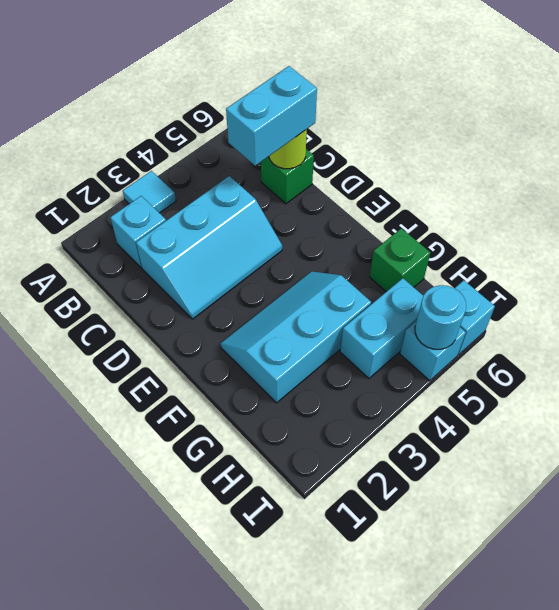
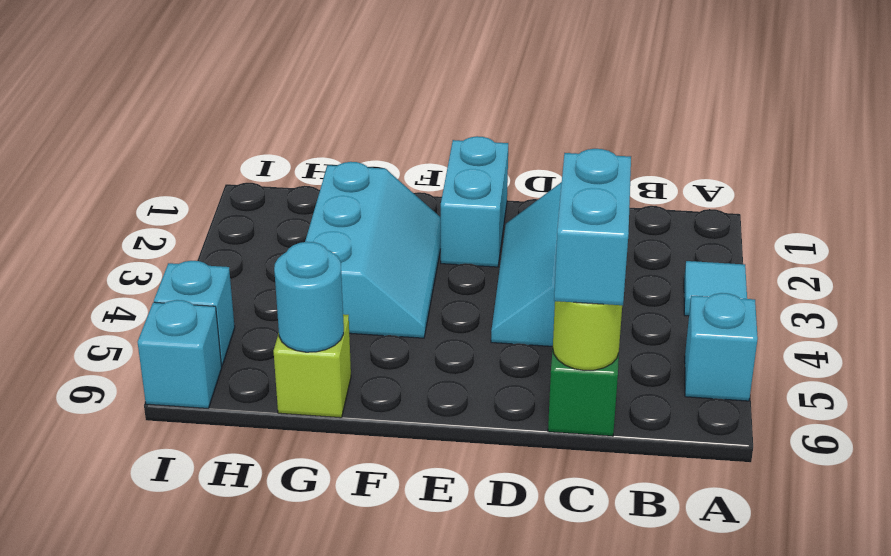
cyan 1x1 brick [110,196,166,268] -> cyan 1x1 brick moved to [685,293,758,401]
green 1x1 brick [370,228,430,292] -> lime 1x1 brick [274,314,351,418]
cyan 1x2 brick [340,278,423,378] -> cyan 1x2 brick moved to [441,136,508,267]
cyan 1x1 round brick [415,285,466,349] -> cyan 1x1 round brick moved to [274,242,344,352]

